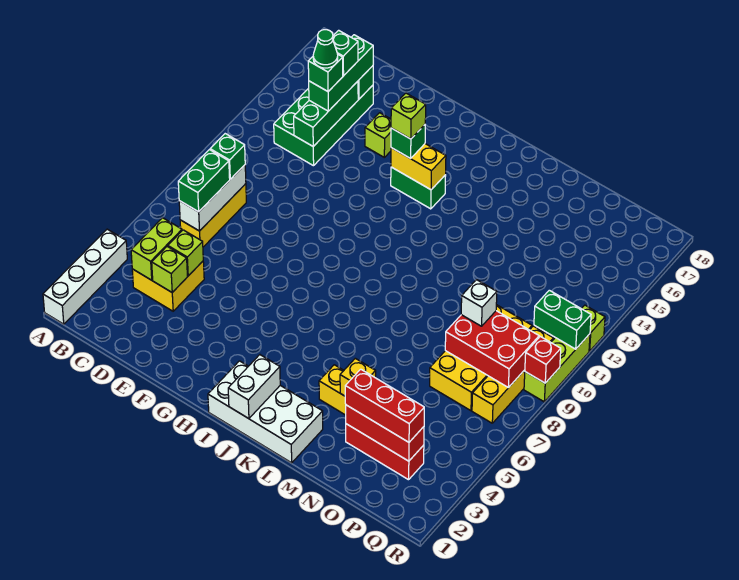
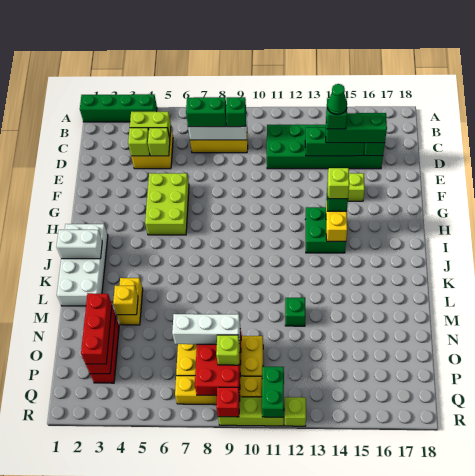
white 1x4 brick [43,229,127,324] -> green 1x4 brick [80,94,157,122]
green 2x4 brick [274,85,373,166] -> green 2x6 brick [267,125,383,169]
green 1x1 brick [333,30,358,76] -> green 1x1 brick moved to [285,298,305,326]
none -> lime 2x3 brick [145,173,189,235]
green 1x2 brick [391,167,446,209] -> green 2x2 brick [305,207,346,253]
white 1x1 brick [461,280,497,326] -> white 1x3 brick [172,314,240,344]
none -> lime 1x1 brick [216,335,240,365]

